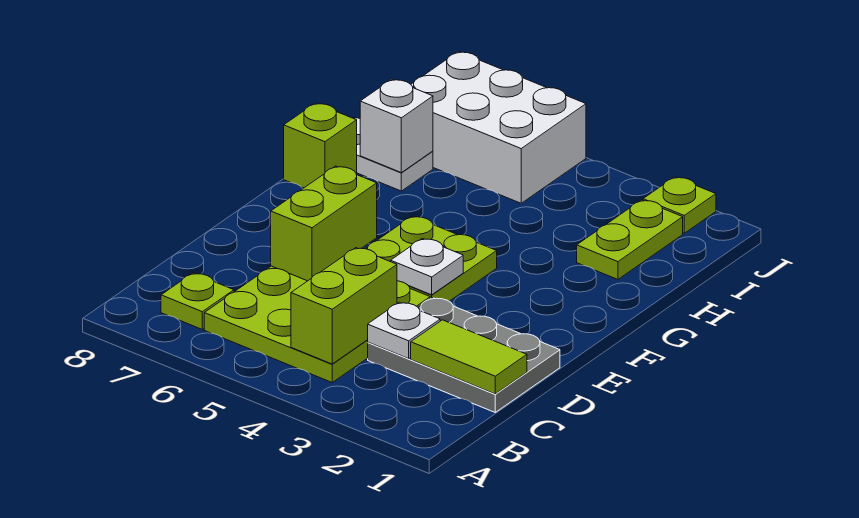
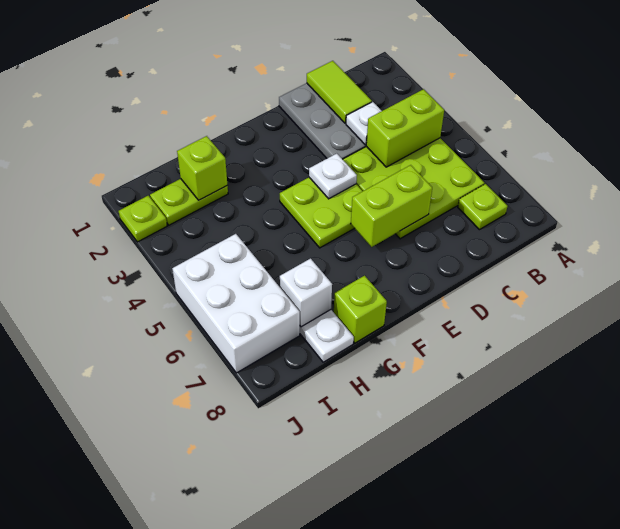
none -> lime 1x1 brick [177,136,227,200]

